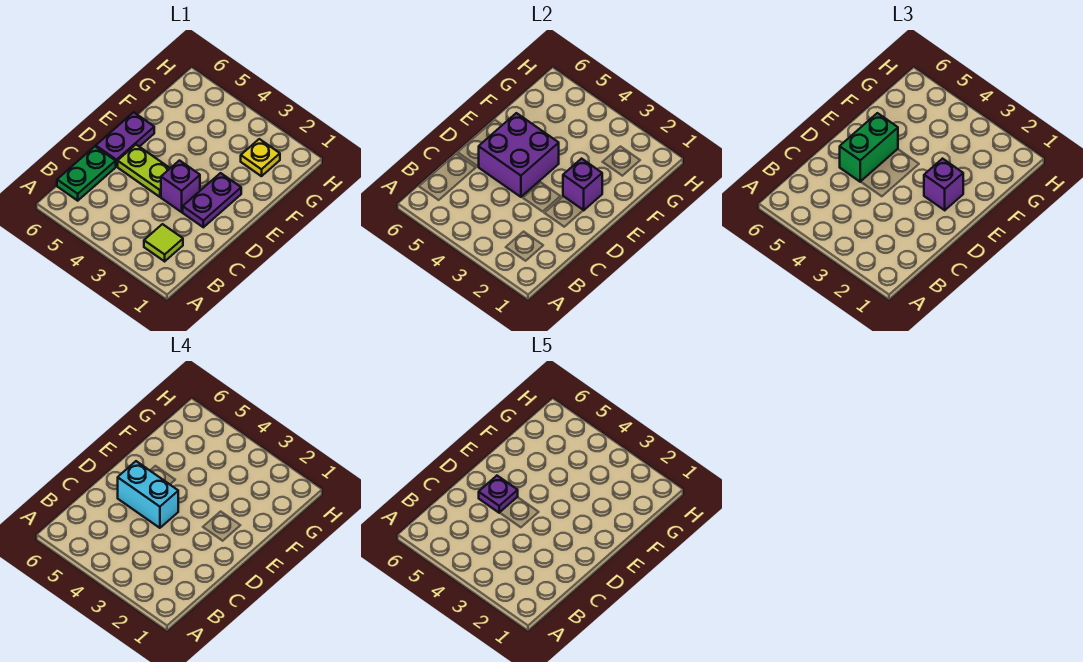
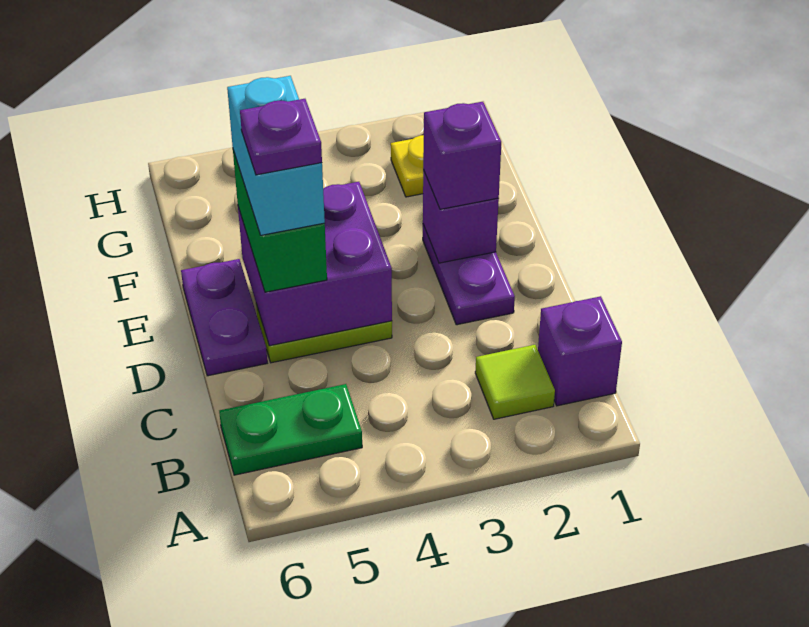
green 1x2 plate [57,147,116,201] -> green 1x2 plate turned to [219,384,362,475]
purple 1x1 brick [161,161,200,212] -> purple 1x1 brick moved to [538,296,622,406]
cyan 1x2 brick [118,461,178,528] -> cyan 1x2 brick turned to [227,76,325,235]

